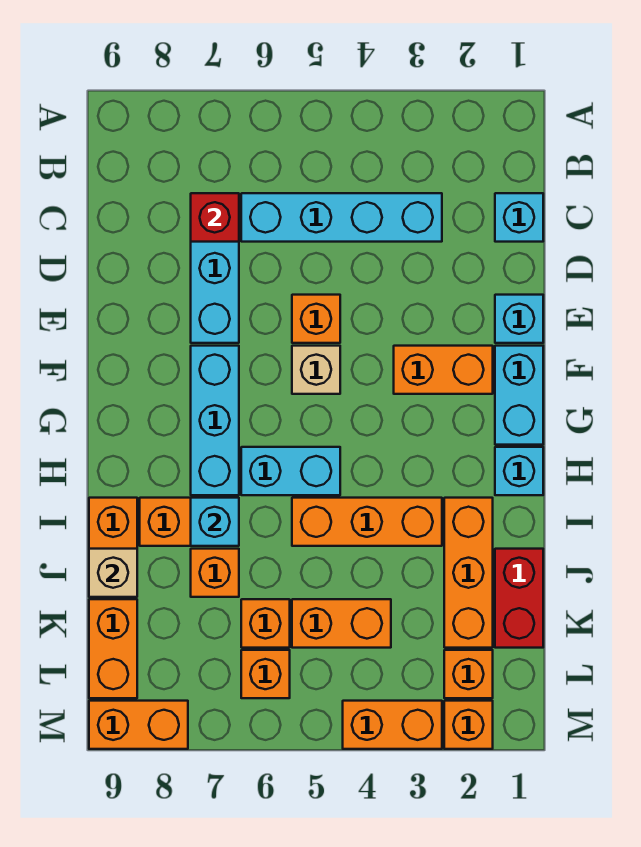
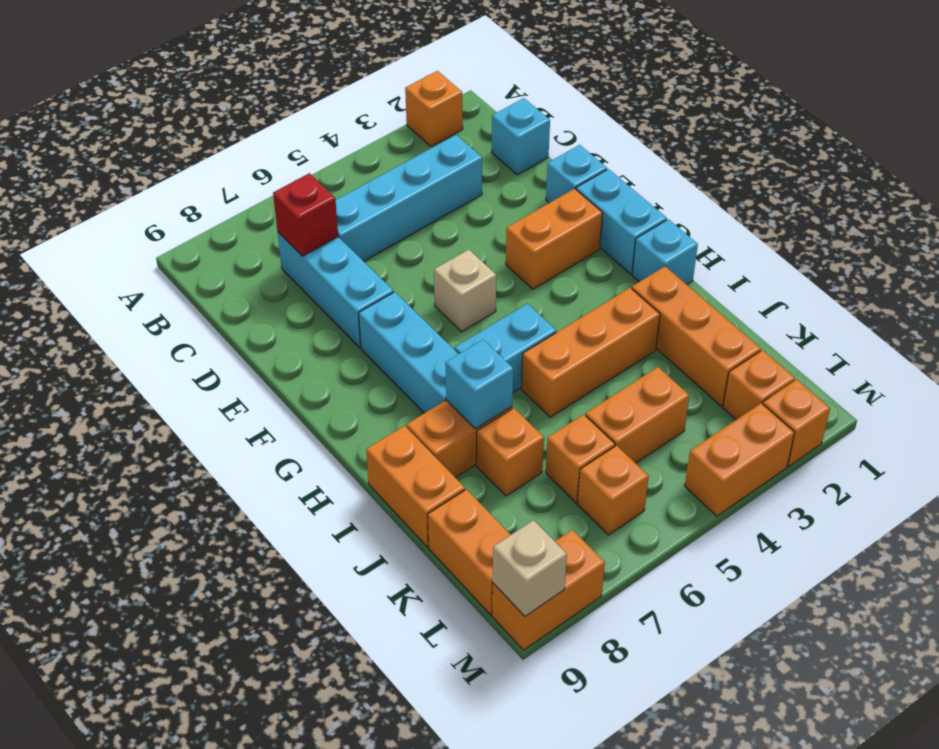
orange 1x1 brick [292,295,340,343] -> orange 1x1 brick moved to [405,71,463,146]
red 1x2 brick [495,549,543,648] -> none
tan 1x1 brick [89,549,137,597] -> tan 1x1 brick moved to [493,520,567,616]

